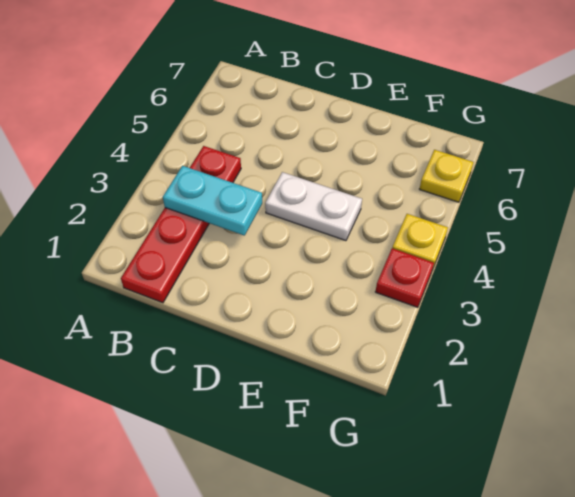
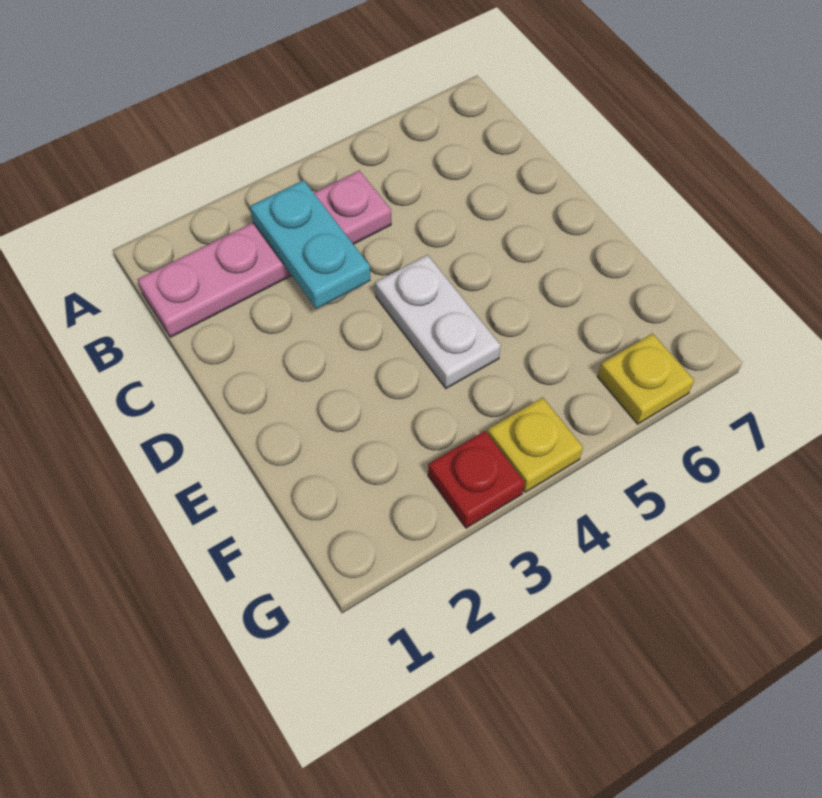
red 1x4 plate [121,146,241,303] -> pink 1x4 plate [137,170,391,337]

